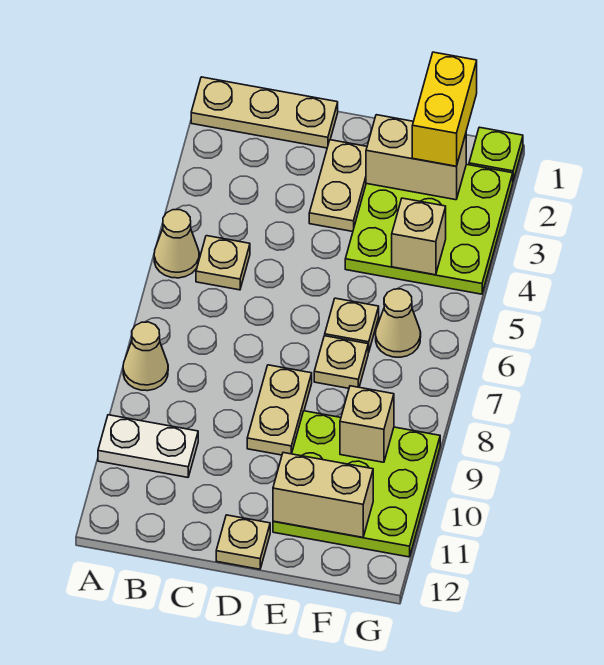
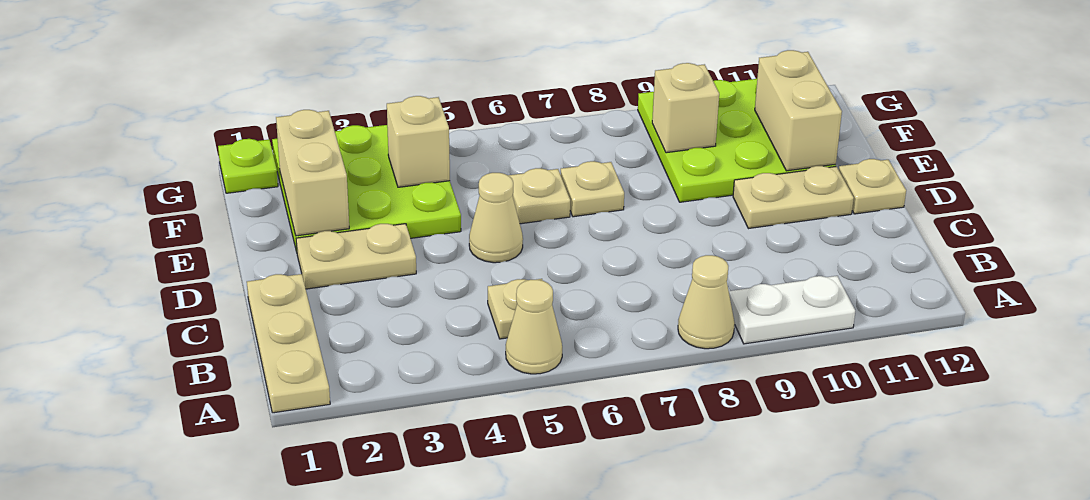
white 1x2 plate [98,415,198,477] -> white 1x2 plate turned to [729,276,855,344]
tan 1x2 plate [247,365,312,455] -> tan 1x2 plate moved to [733,166,854,229]
yellow 1x2 brick [412,52,477,166] -> none
tan 1x1 cone [376,289,421,357] -> tan 1x1 cone moved to [469,173,523,263]

